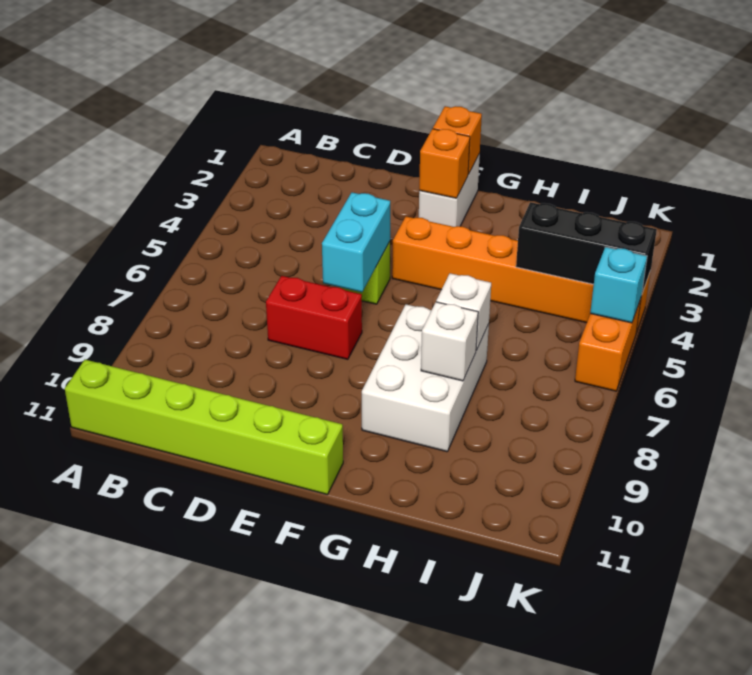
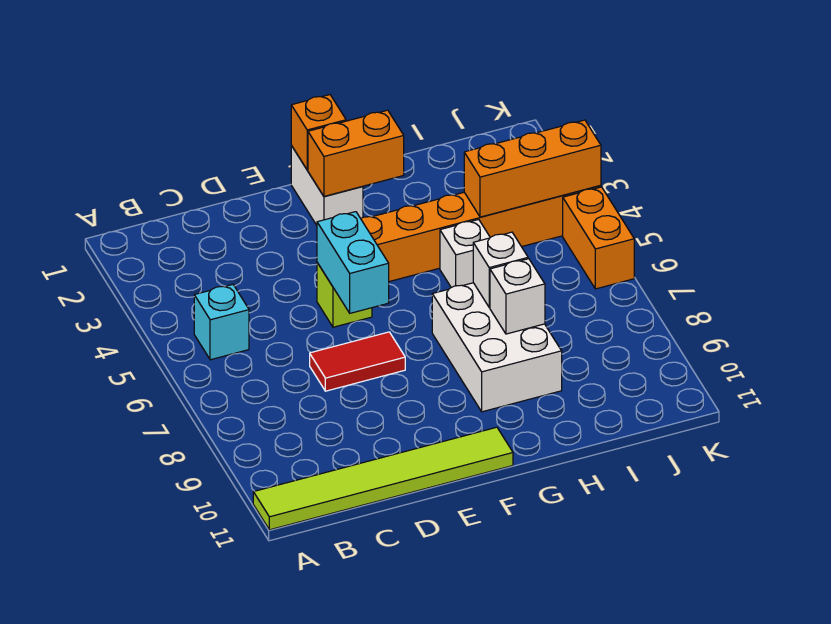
lime 1x6 brick [65,360,343,495] -> lime 1x6 tile [253,427,513,530]
red 1x2 brick [266,276,362,359] -> red 1x2 tile [310,332,405,391]
orange 1x1 brick [419,129,470,198] -> orange 1x2 brick [308,110,404,196]
none -> white 1x1 brick [440,220,490,288]
black 1x3 brick [516,202,657,293] -> orange 1x3 brick [464,120,601,217]
cyan 1x1 brick [590,247,647,323] -> cyan 1x1 brick moved to [194,285,249,360]

